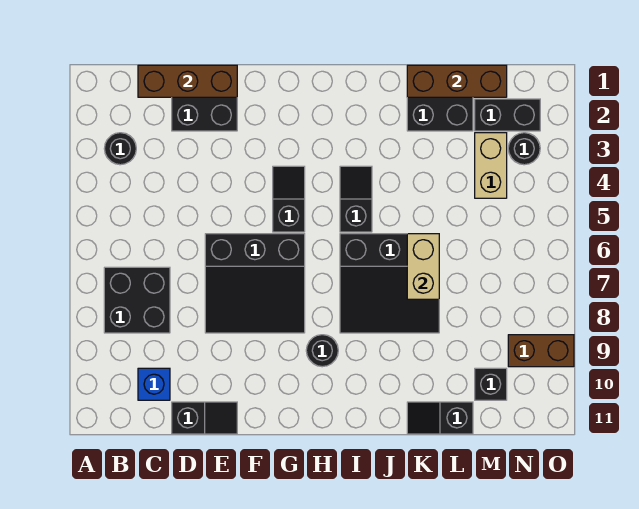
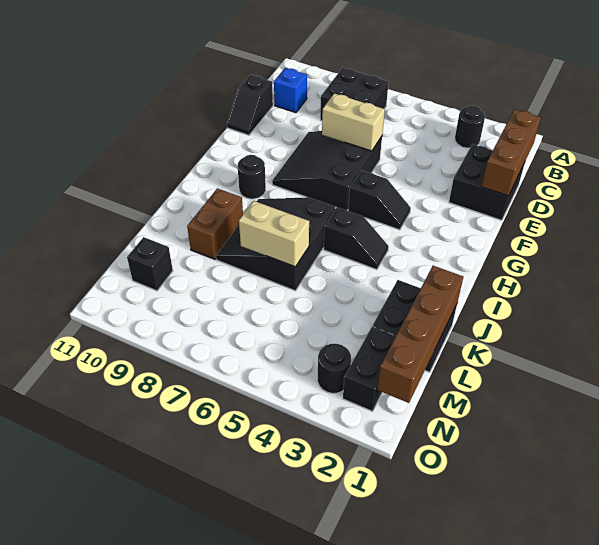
brown 1x3 brick [407,65,507,97] -> brown 1x4 brick [377,266,463,403]
black 1x2 slope [407,402,473,434] -> none
tan 1x2 brick [475,133,507,198] -> tan 1x2 brick moved to [322,93,385,151]
brown 1x2 brick [508,335,574,367] -> brown 1x2 brick moved to [187,188,243,259]

